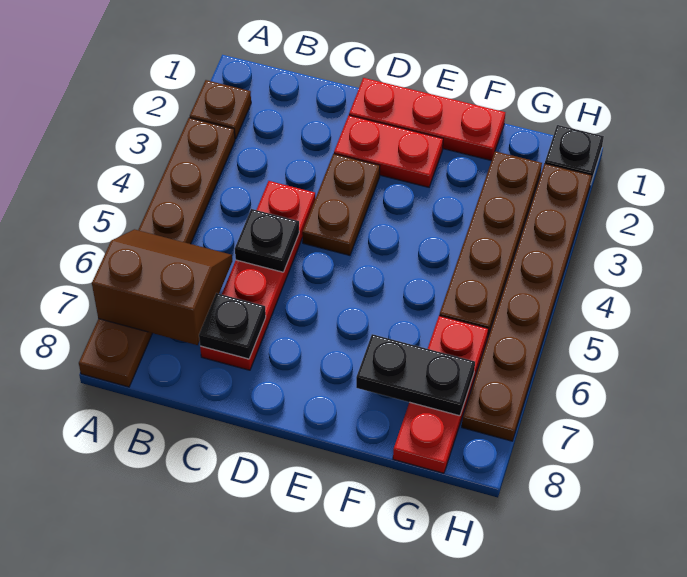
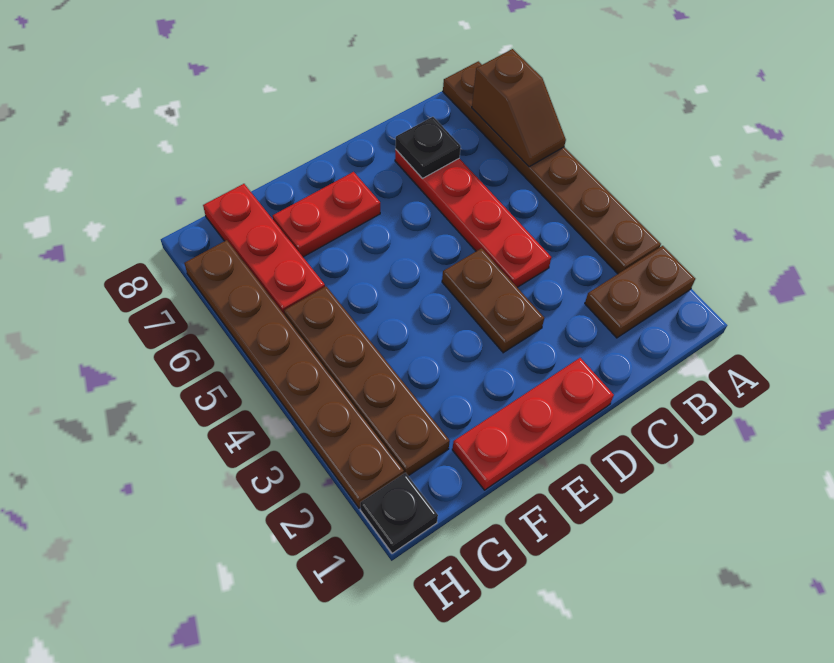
brown 1x1 plate [190,80,251,139] -> brown 1x2 plate [585,246,695,338]
brown 2x2 slope [92,229,232,345] -> brown 1x2 slope [472,49,566,167]
black 1x1 plate [235,209,299,272] -> none
red 1x2 plate [334,115,443,187] -> red 1x2 plate moved to [273,172,380,257]
black 1x2 plate [356,334,475,416] -> none

